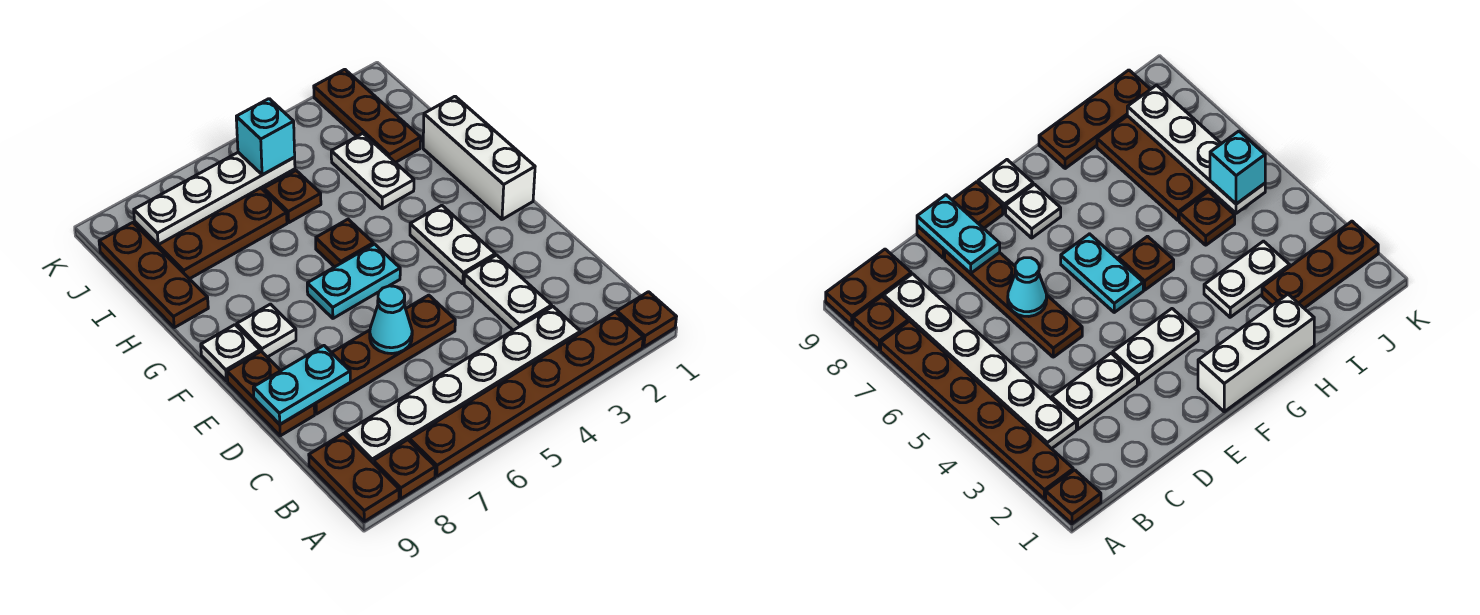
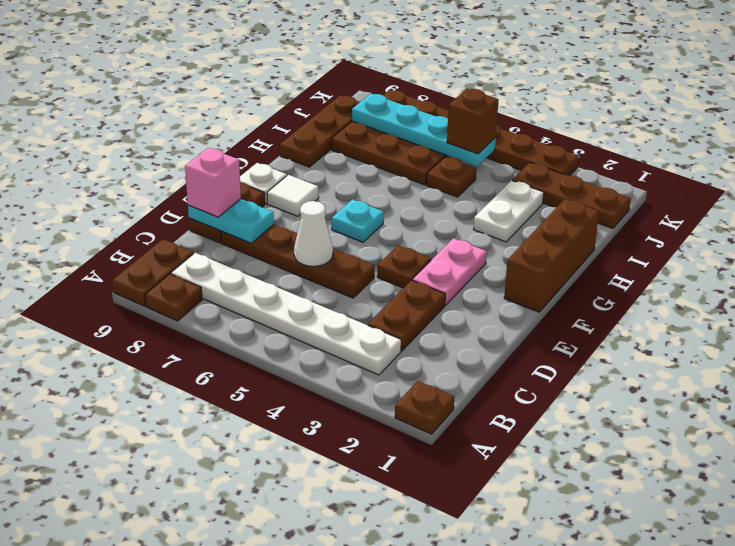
brown 1x6 plate [410,312,643,476] -> brown 1x6 plate moved to [383,90,579,176]
white 1x2 plate [464,255,552,330] -> brown 1x2 plate [368,280,445,351]
cyan 1x1 cone [370,286,412,354] -> white 1x1 cone [294,201,333,266]
none -> pink 1x1 brick [185,148,241,217]
white 1x2 plate [410,205,495,284] -> pink 1x2 plate [412,238,487,305]
white 1x3 brick [423,96,535,219] -> brown 1x3 brick [504,199,599,312]
cyan 1x2 plate [307,244,400,318] -> cyan 1x1 plate [332,199,384,242]
white 1x1 plate [237,304,296,357] -> white 1x1 tile [267,175,319,216]
brown 1x1 plate [316,219,373,267] -> brown 1x1 plate moved to [377,245,431,288]
brown 1x3 plate [314,69,421,163] -> brown 1x3 plate turned to [512,162,631,228]
white 1x4 plate [134,152,295,244] -> cyan 1x4 plate [352,94,496,166]
cyan 1x1 brick [236,99,295,175] -> brown 1x1 brick [447,89,499,154]

